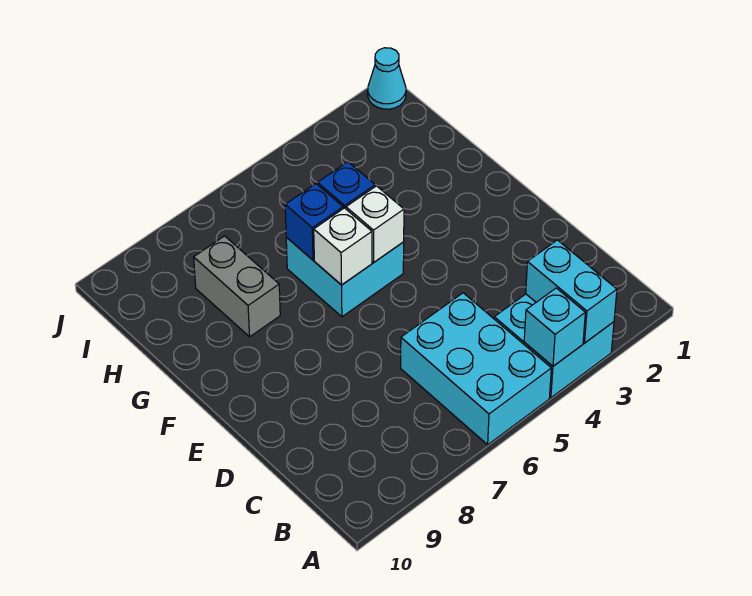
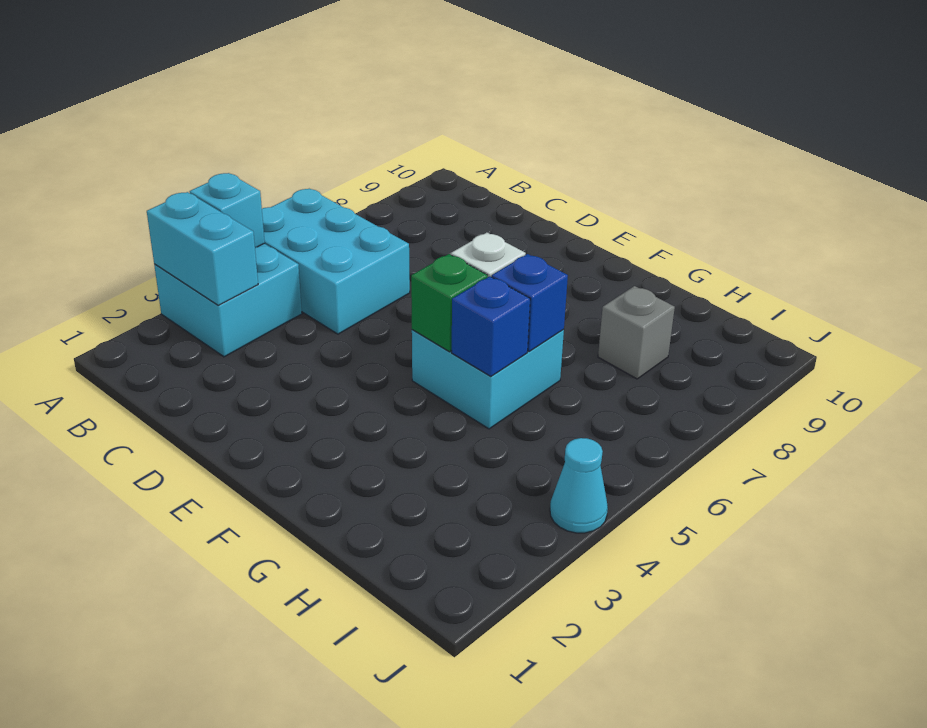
white 1x1 brick [346,186,404,263] -> green 1x1 brick [411,254,488,352]
grey 1x2 brick [194,236,280,337] -> grey 1x1 brick [598,286,675,379]
cyan 1x1 cone [368,48,406,109] -> cyan 1x1 cone moved to [550,438,608,533]

